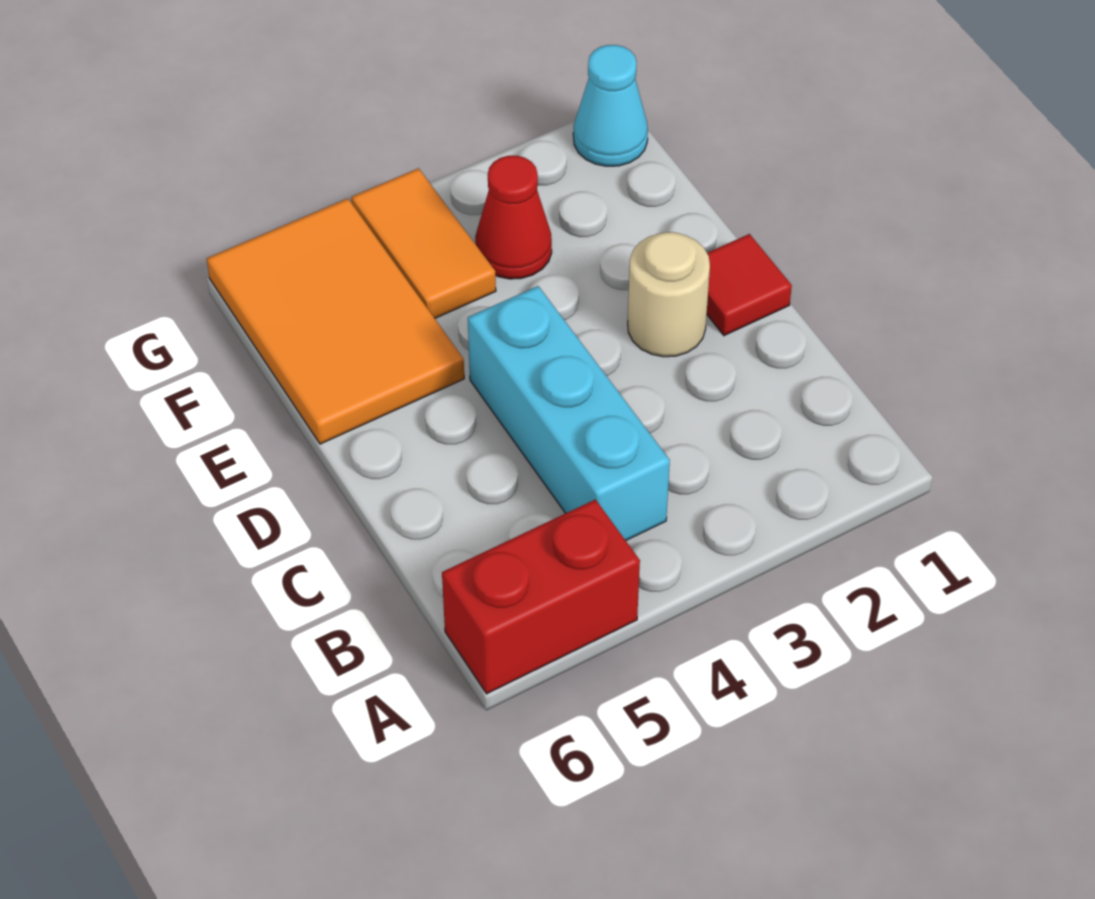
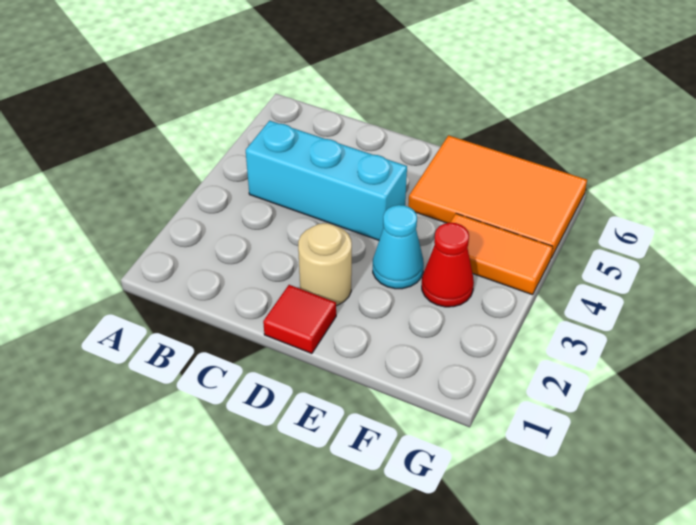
red 1x2 brick [442,499,640,694] -> none
cyan 1x1 cone [573,45,648,166] -> cyan 1x1 cone moved to [373,205,424,289]

